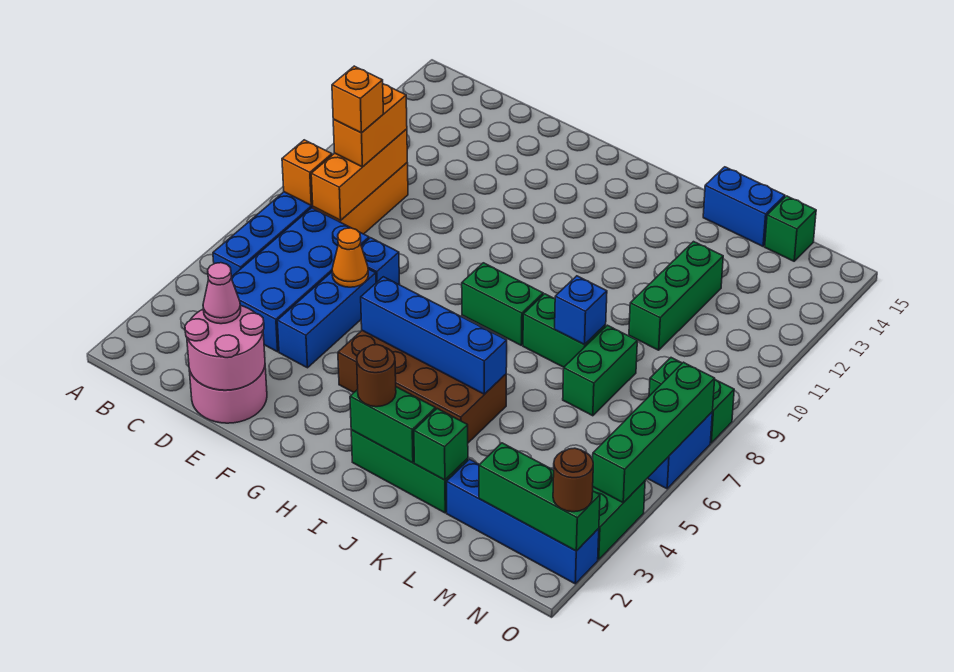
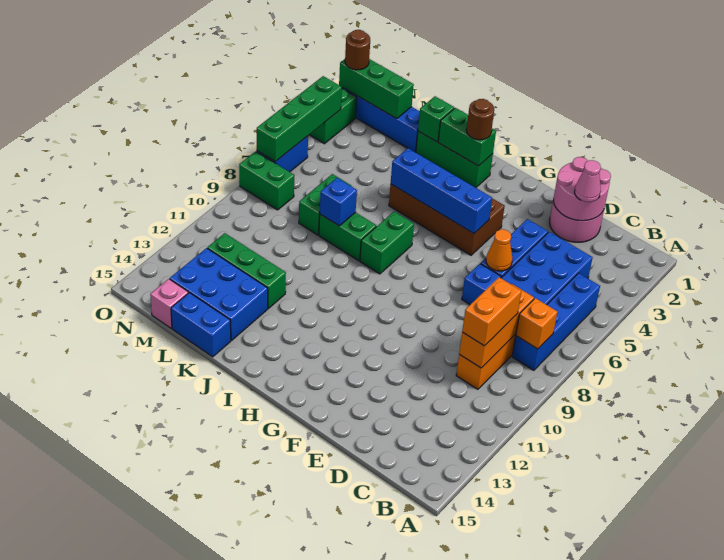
orange 1x1 brick [332,66,383,133] -> none
green 1x2 brick [462,263,543,345] -> green 1x2 brick turned to [360,212,414,274]
none -> blue 2x3 brick [170,248,268,340]
green 1x3 brick [629,242,723,350] -> green 1x3 brick turned to [207,233,286,308]
green 1x1 brick [765,196,816,261] -> pink 1x1 brick [150,279,188,328]

